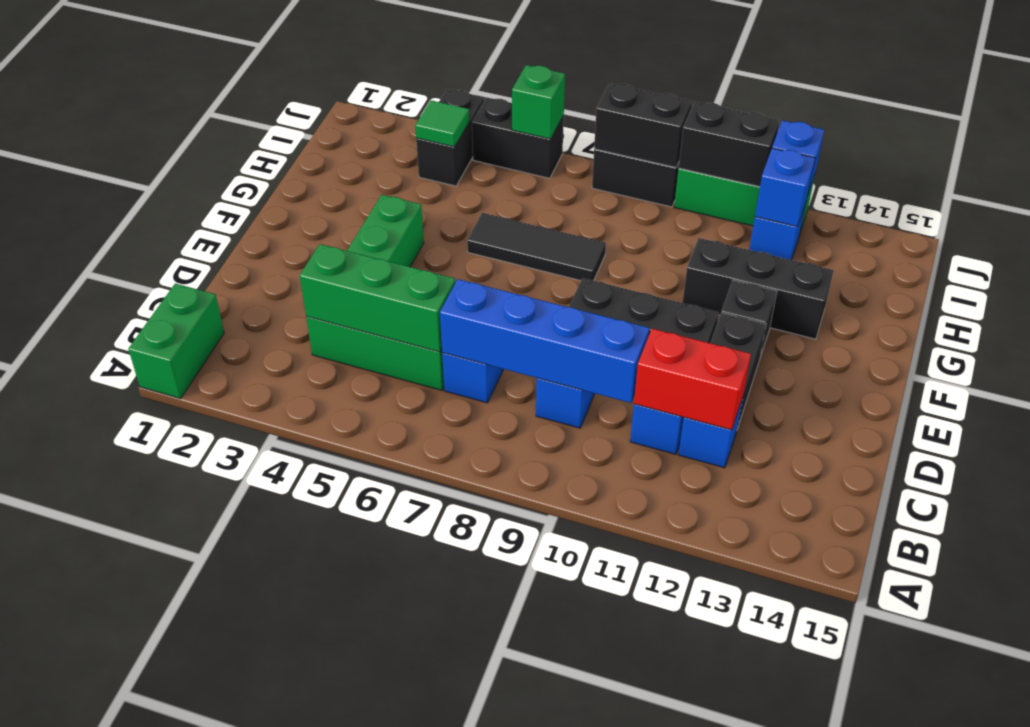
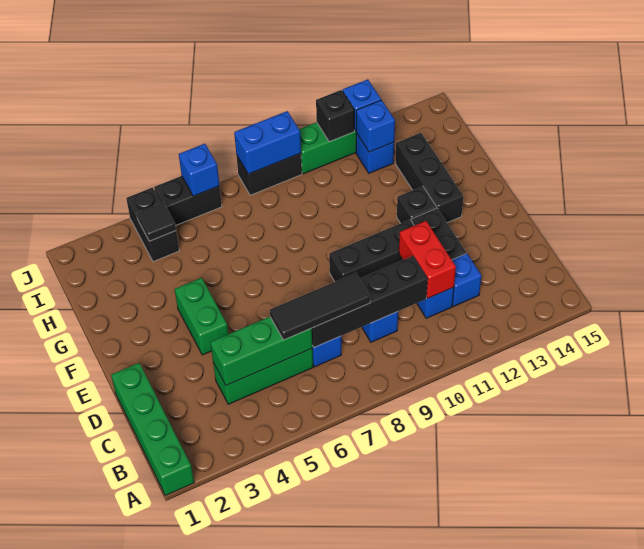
green 1x2 brick [128,284,224,399] -> green 1x4 brick [111,363,194,496]
blue 1x4 brick [440,279,649,403] -> black 1x4 brick [312,256,428,347]
red 1x2 brick [634,329,751,430] -> red 1x2 brick turned to [399,221,456,299]
black 1x3 tile [467,213,606,281] -> black 1x3 tile moved to [270,273,370,340]
black 1x3 brick [683,238,834,339] -> black 1x3 brick turned to [395,133,463,223]
green 1x1 tile [415,100,469,147] -> black 1x1 tile [137,202,176,241]
green 1x1 brick [512,65,565,139] -> blue 1x1 brick [179,144,219,196]
black 1x2 brick [594,83,692,168] -> blue 1x2 brick [234,111,301,174]
black 1x2 brick [679,101,780,187] -> black 1x1 brick [316,90,354,142]

